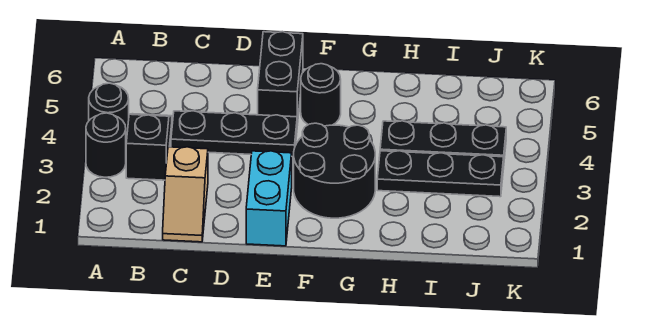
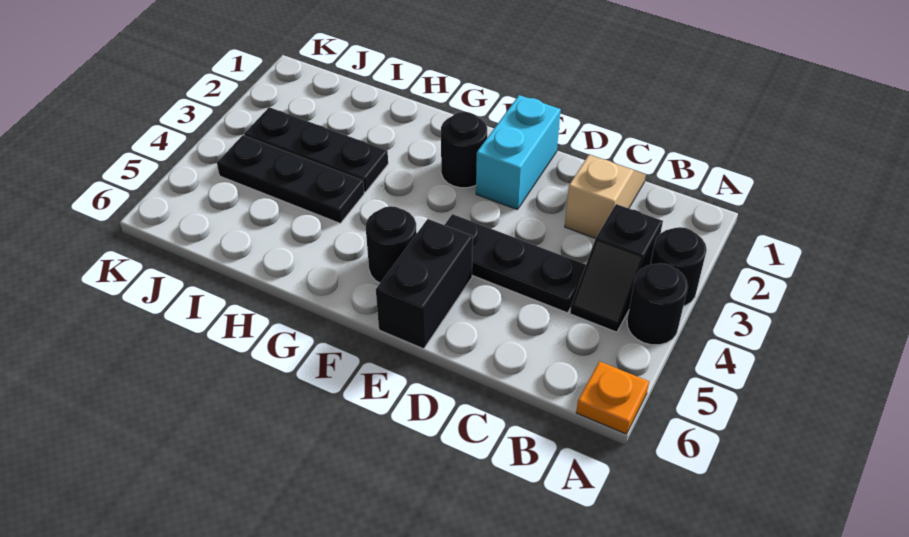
none -> orange 1x1 plate [576,361,649,434]
black 2x2 round brick [294,123,375,218] -> black 1x1 round brick [441,112,487,188]

